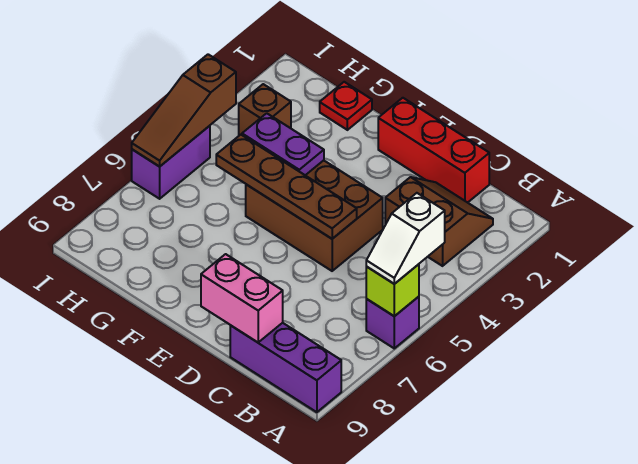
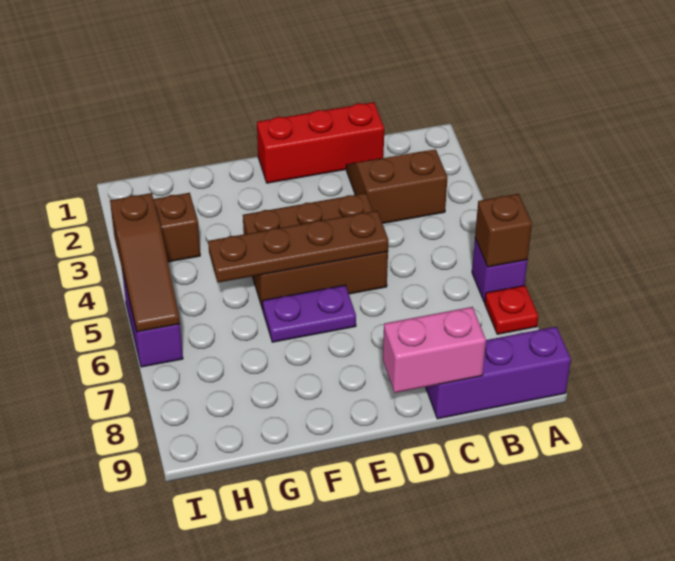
white 1x2 slope [366,193,445,284] -> none
lime 1x1 brick [366,264,419,316] -> brown 1x1 brick [475,194,532,267]
purple 1x2 plate [242,113,324,175] -> purple 1x2 plate moved to [263,285,356,342]
red 1x1 plate [320,82,372,130] -> red 1x1 plate moved to [485,285,538,334]

